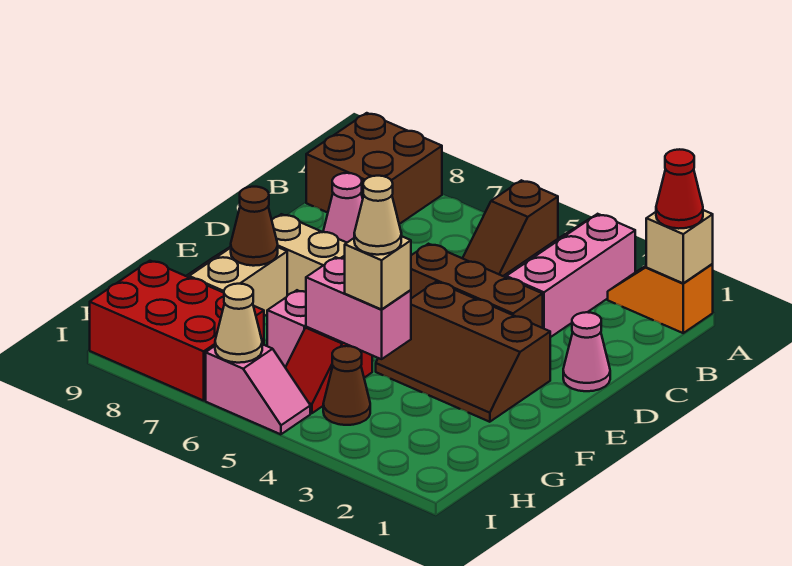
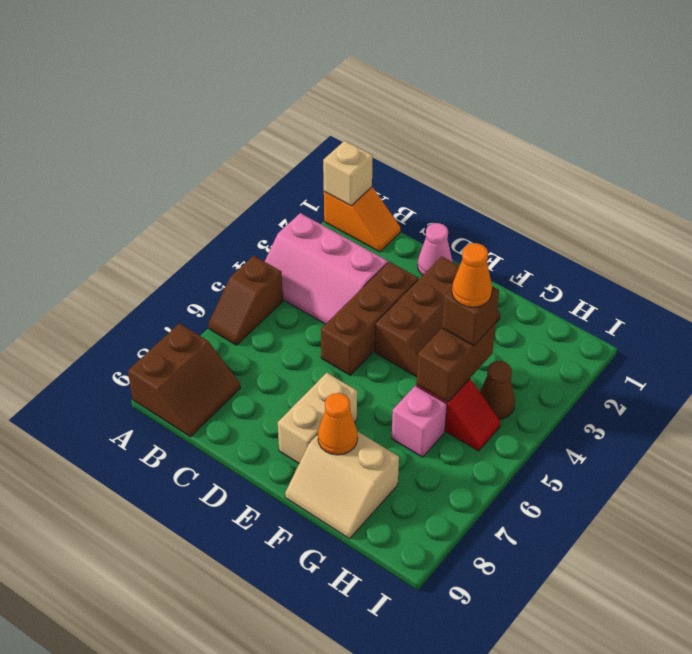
orange 1x2 slope [608,264,713,333] -> orange 1x2 slope turned to [324,187,400,252]
red 1x1 cone [656,149,703,229] -> none
brown 1x2 slope [463,180,558,276] -> brown 1x2 slope turned to [208,256,283,345]
brown 2x2 brick [306,113,442,224] -> brown 2x2 slope [128,323,240,437]
pink 1x1 cone [324,173,363,242] -> none
brown 1x1 cone [231,187,278,266] -> orange 1x1 cone [318,393,358,455]
pink 1x2 brick [306,257,411,359] -> brown 1x2 brick [416,323,496,402]
tan 1x1 brick [345,236,411,310] -> brown 1x1 brick [442,286,499,346]
tan 1x1 cone [354,176,401,255] -> orange 1x1 cone [452,243,492,307]
red 2x3 brick [90,261,264,401] -> none
pink 1x2 slope [206,344,310,434] -> none
tan 1x1 cone [215,284,262,363] -> none

